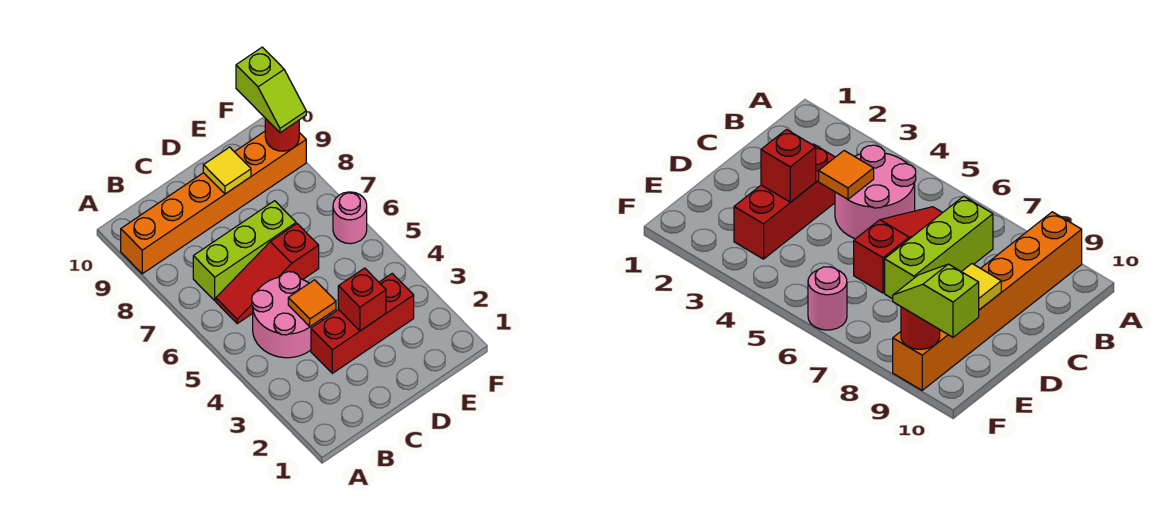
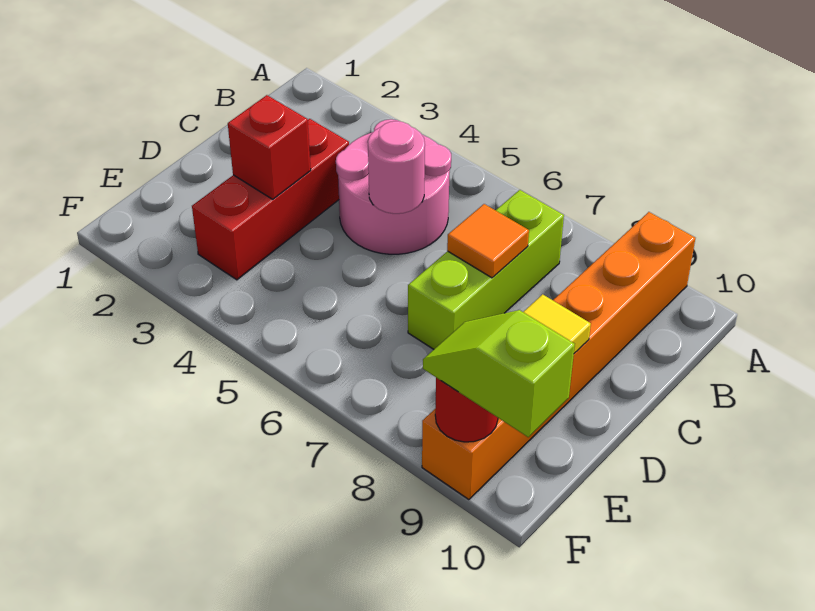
red 1x3 slope [216,224,319,323] -> none
orange 1x1 tile [288,280,336,327] -> orange 1x1 tile moved to [447,204,529,278]
pink 1x1 round brick [333,192,367,244] -> pink 1x1 round brick moved to [368,121,425,214]

